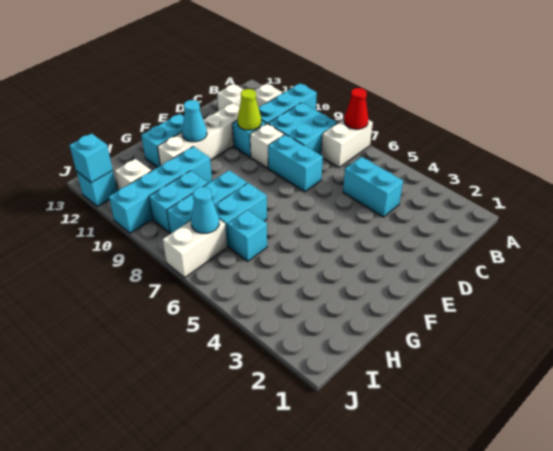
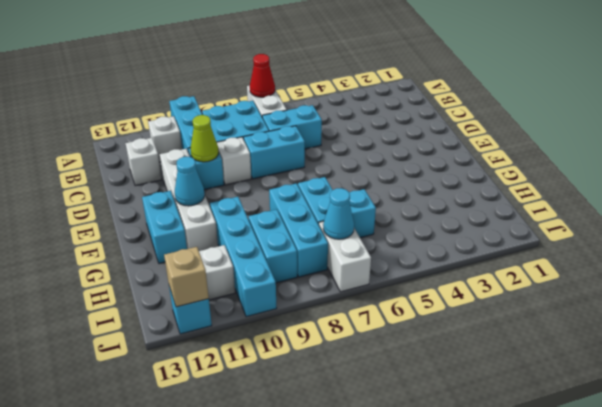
cyan 1x2 brick [343,157,403,217] -> cyan 1x2 brick moved to [262,105,322,149]
cyan 1x1 brick [69,134,113,183] -> tan 1x1 brick [164,247,209,307]

